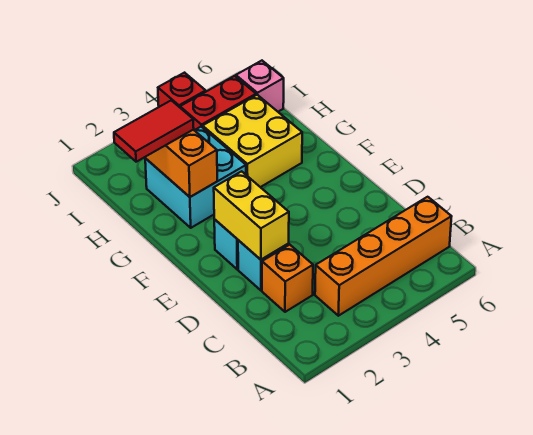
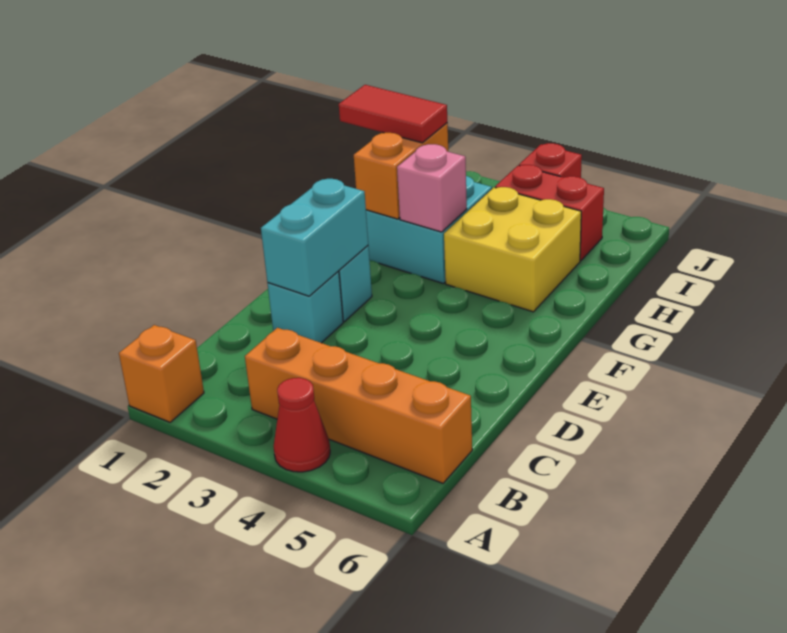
none -> red 1x1 cone [274,378,330,472]
orange 1x1 brick [262,245,313,312] -> orange 1x1 brick moved to [119,325,204,422]
yellow 1x2 brick [214,171,289,260] -> cyan 1x2 brick [261,179,368,296]
pink 1x1 brick [236,61,284,112] -> pink 1x1 brick moved to [397,144,467,232]

